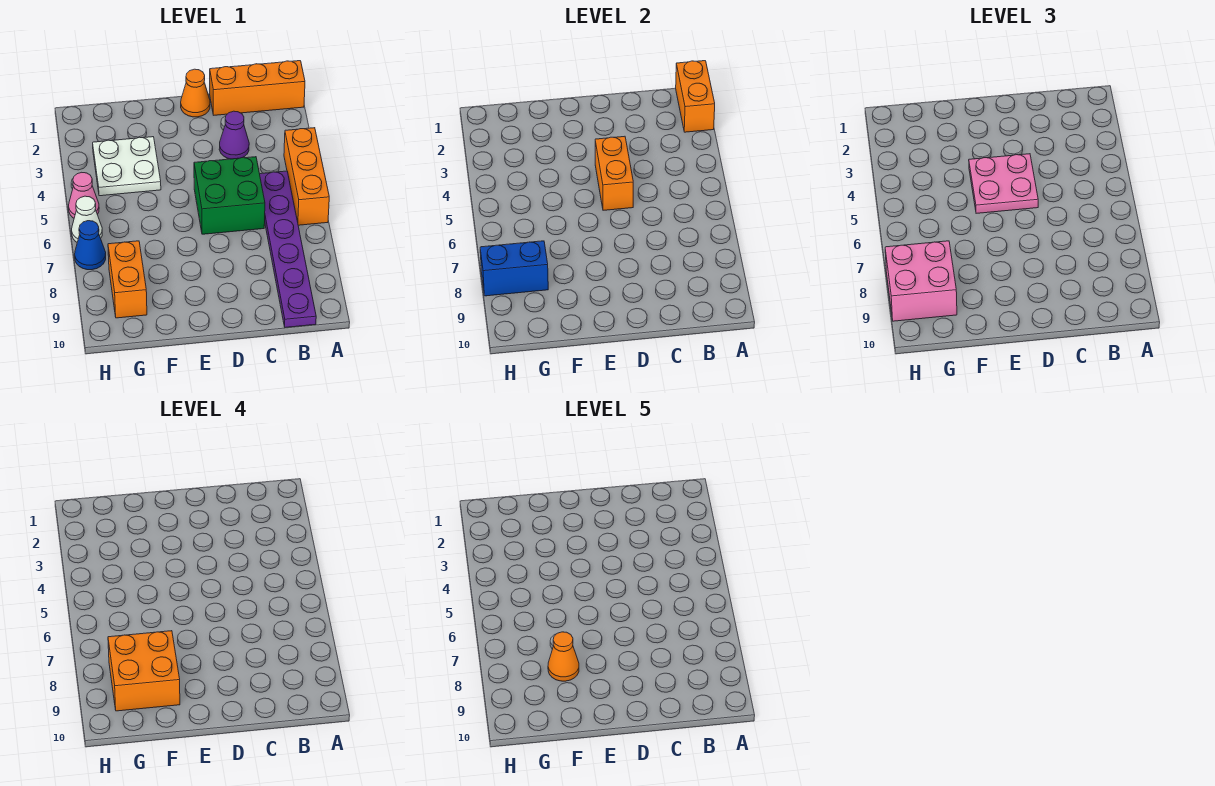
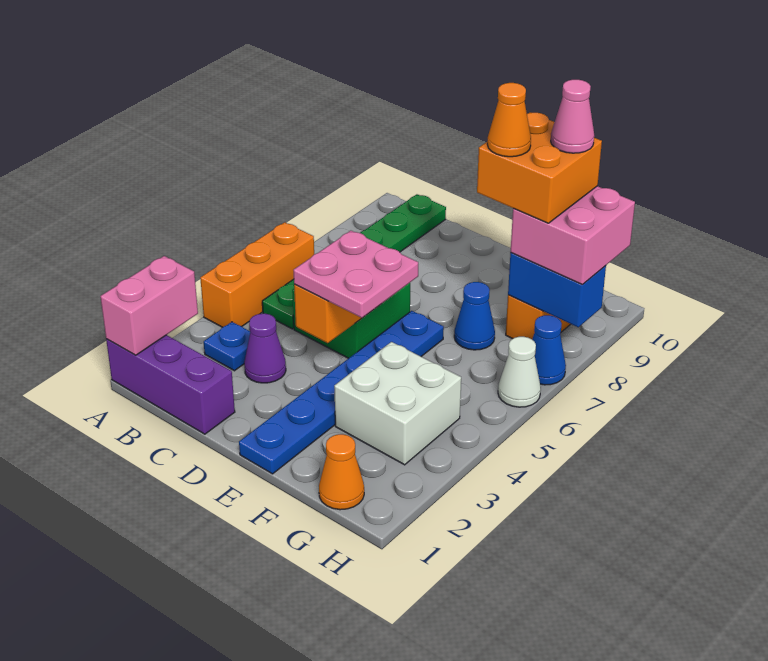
orange 1x3 brick [210,61,305,115] -> purple 1x3 brick [106,335,235,434]
orange 1x2 brick [676,61,715,132] -> pink 1x2 brick [100,256,198,355]
none -> blue 1x1 plate [204,322,250,371]
purple 1x6 plate [260,171,316,327] -> green 1x6 plate [262,194,446,329]
orange 1x1 cone [181,69,210,117] -> orange 1x1 cone moved to [319,434,364,510]
none -> blue 1x6 plate [239,311,444,474]
white 2x2 plate [93,137,161,196] -> white 2x2 brick [334,342,461,465]
none -> blue 1x1 cone [454,282,495,350]
pink 1x1 cone [69,172,99,218] -> pink 1x1 cone moved to [551,80,594,153]

